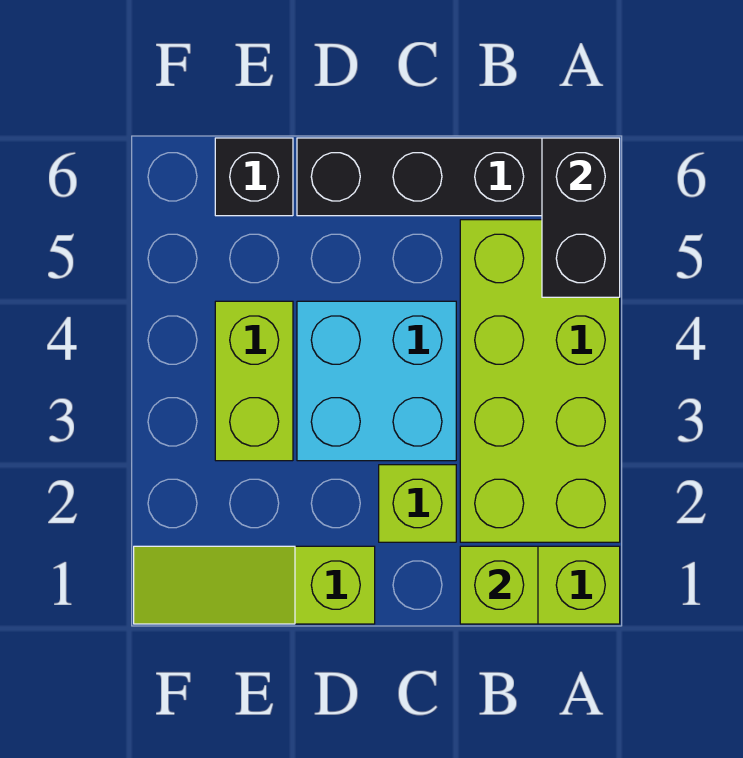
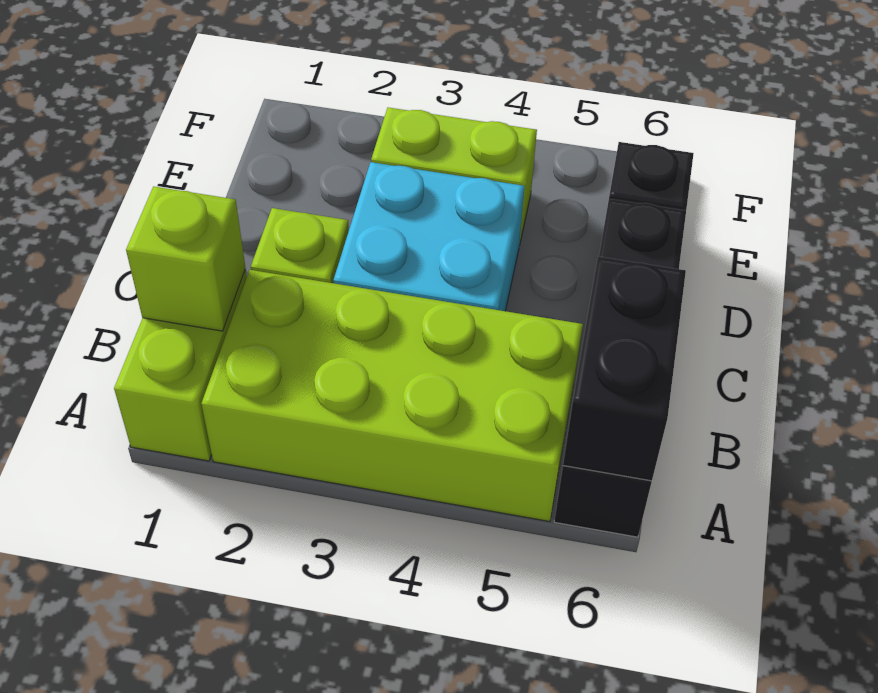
black 1x2 brick [542,138,620,297] -> black 1x2 brick turned to [563,257,686,481]
lime 1x3 slope [134,546,375,624] -> none

